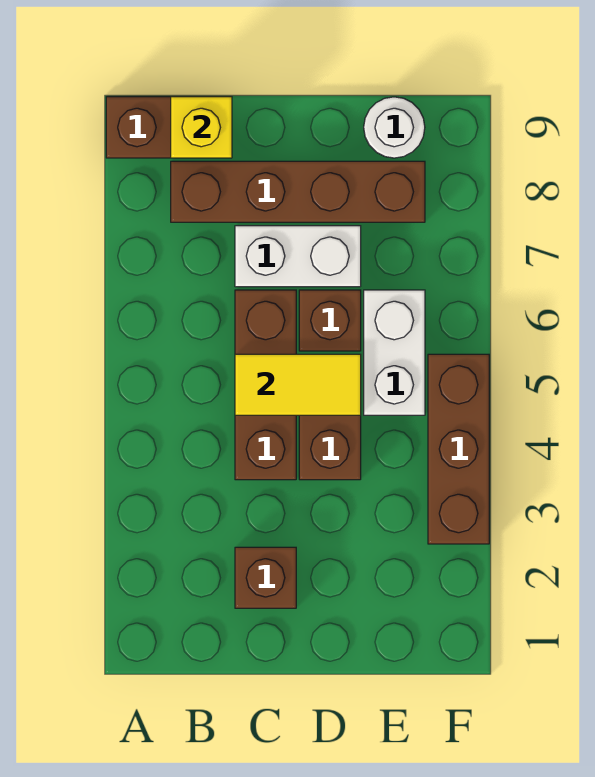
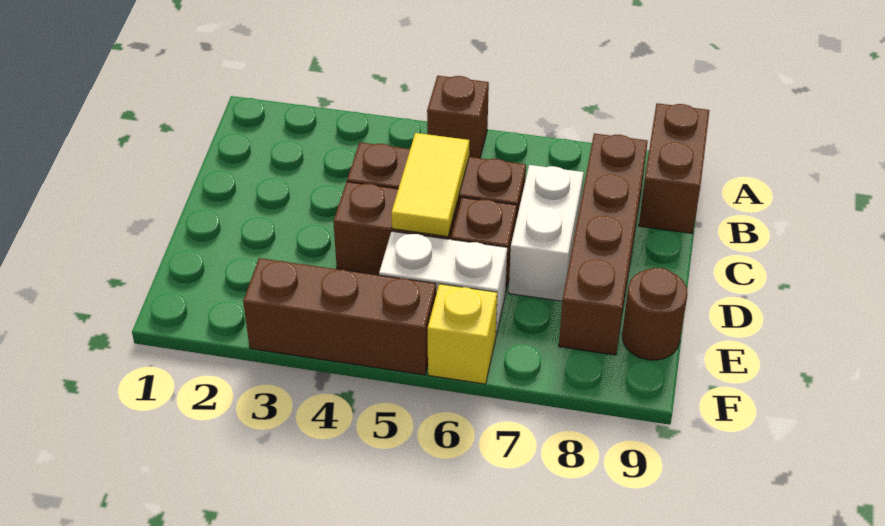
yellow 1x1 brick [171,97,232,158] -> yellow 1x1 brick moved to [428,284,497,384]
brown 1x1 brick [235,547,296,608] -> brown 1x1 brick moved to [427,76,489,158]
white 1x1 round brick [364,97,425,158] -> brown 1x1 round brick [622,268,688,360]

